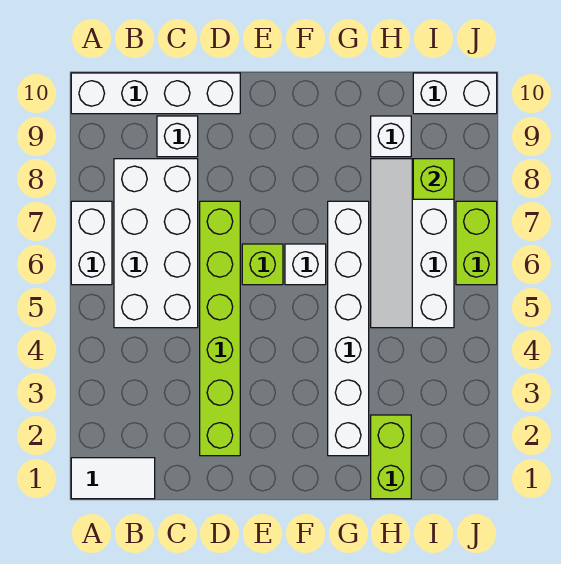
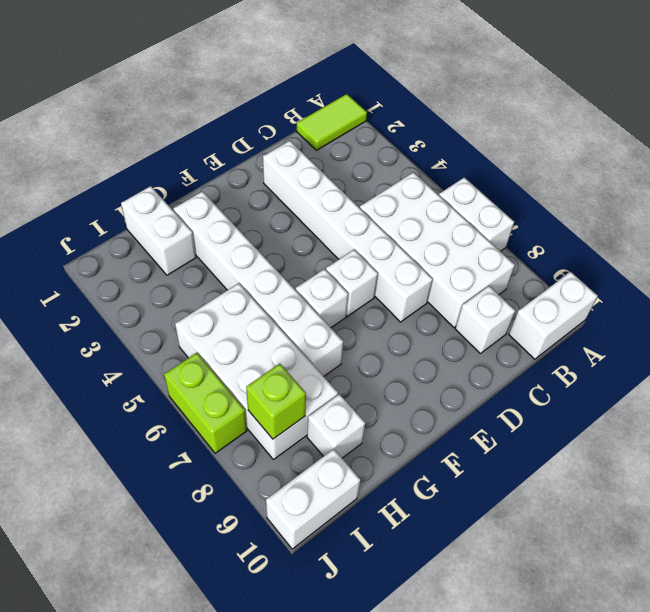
white 1x2 tile [71,458,155,499] -> lime 1x2 tile [297,94,367,150]
white 1x4 brick [71,73,240,114] -> white 1x2 brick [509,272,598,359]
lime 1x6 brick [200,201,240,456] -> white 1x6 brick [263,141,433,322]
lime 1x1 brick [242,244,283,285] -> white 1x1 brick [326,250,378,316]
lime 1x2 brick [371,415,411,499] -> white 1x2 brick [121,186,196,275]
white 2x4 slope [371,159,454,328] -> white 2x4 brick [175,283,338,460]

